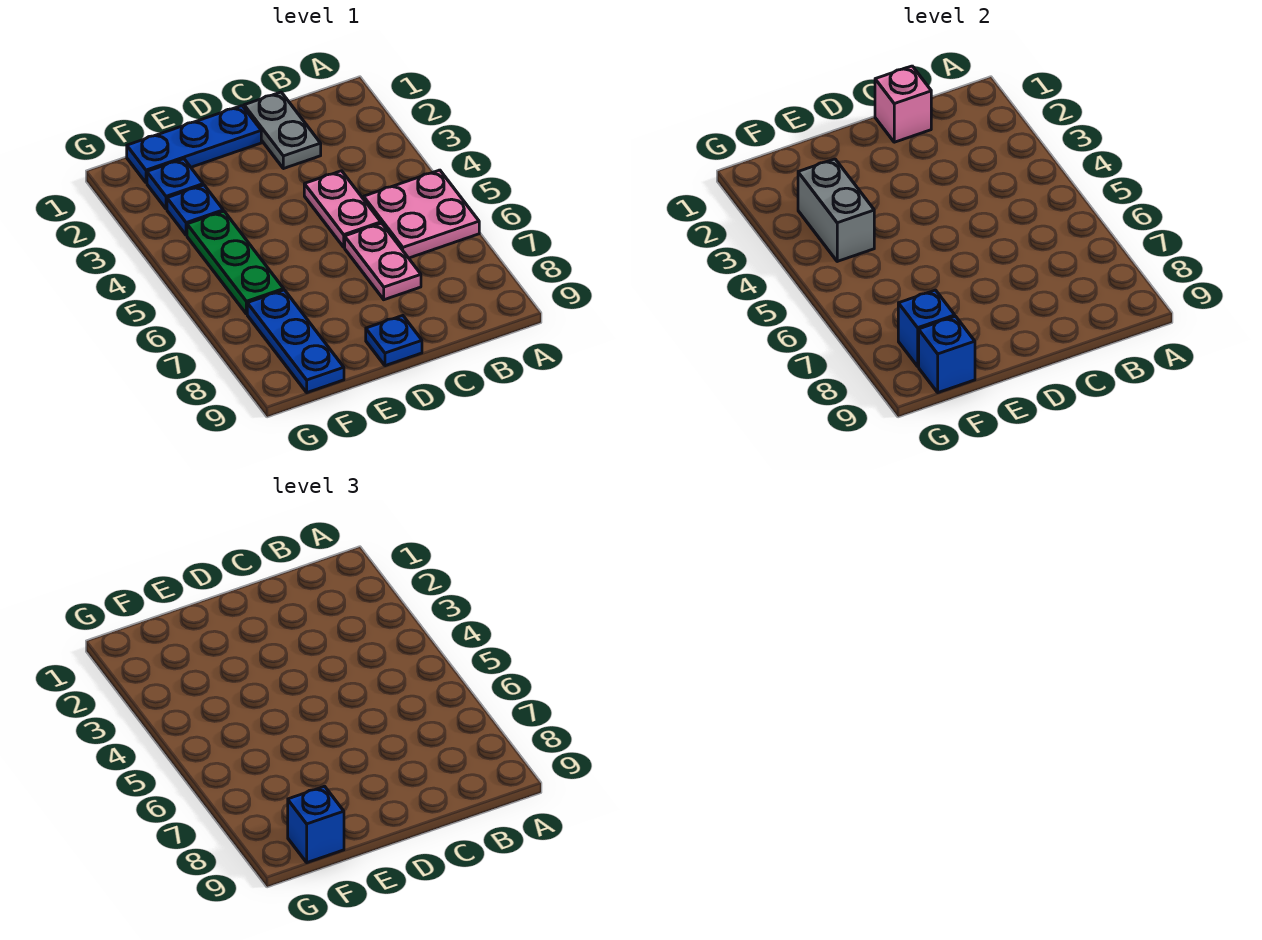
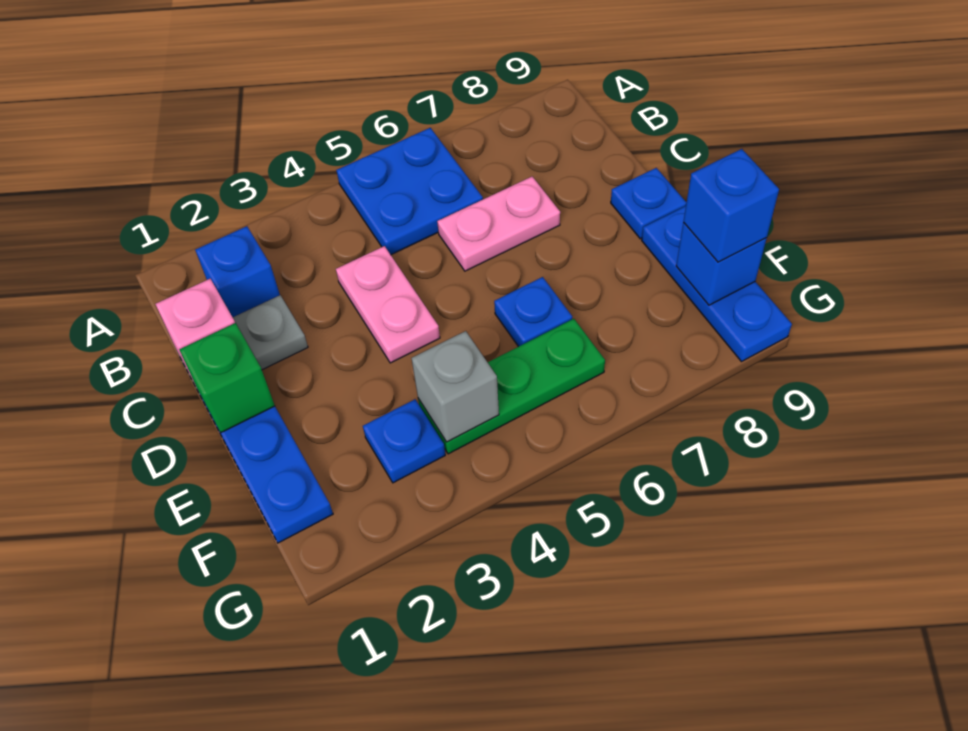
pink 2x2 plate [364,170,479,258] -> blue 2x2 plate [337,128,483,255]
pink 1x2 plate [304,171,381,247] -> pink 1x2 plate turned to [336,246,440,363]
none -> green 1x1 brick [179,323,275,433]
blue 1x1 plate [147,159,203,209] -> blue 1x1 plate moved to [494,277,572,347]
grey 1x2 brick [798,159,874,261] -> grey 1x1 brick [412,331,499,442]
blue 1x3 plate [247,290,344,393] -> blue 1x3 plate turned to [642,206,792,362]
blue 1x1 brick [898,290,955,366] -> blue 1x1 brick moved to [195,226,280,317]

